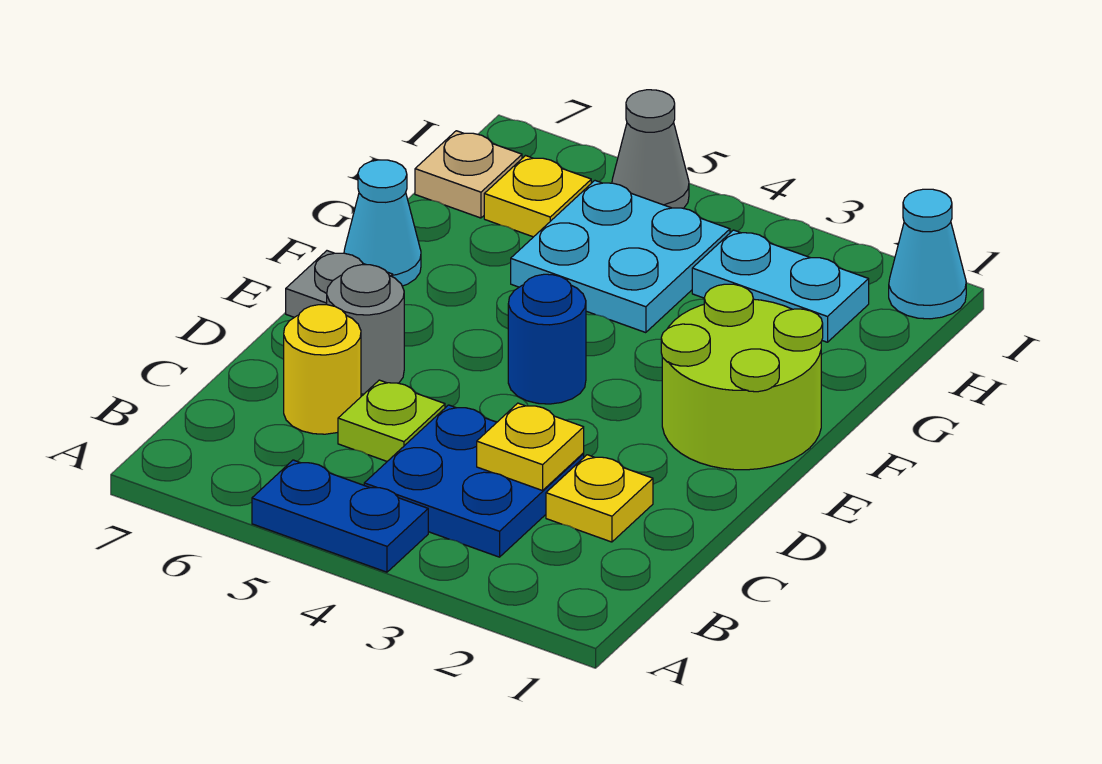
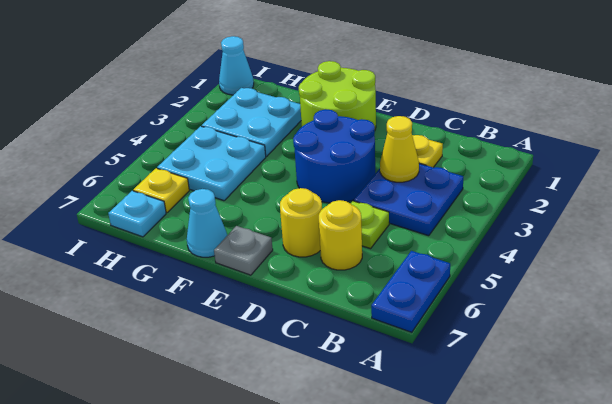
blue 1x2 plate [252,460,428,572] -> blue 1x2 plate moved to [371,251,450,332]
yellow 1x1 plate [477,403,584,490] -> yellow 1x1 cone [380,116,419,182]
grey 1x1 round brick [327,265,404,394] -> yellow 1x1 round brick [280,188,322,257]
blue 1x1 round brick [508,274,586,404] -> blue 2x2 round brick [293,109,375,203]
cyan 1x2 plate [692,230,869,342] -> cyan 2x2 plate [202,88,301,156]
tan 1x1 plate [415,131,522,218] -> cyan 1x1 plate [108,191,166,237]
grey 1x1 cone [612,90,689,209] -> none

